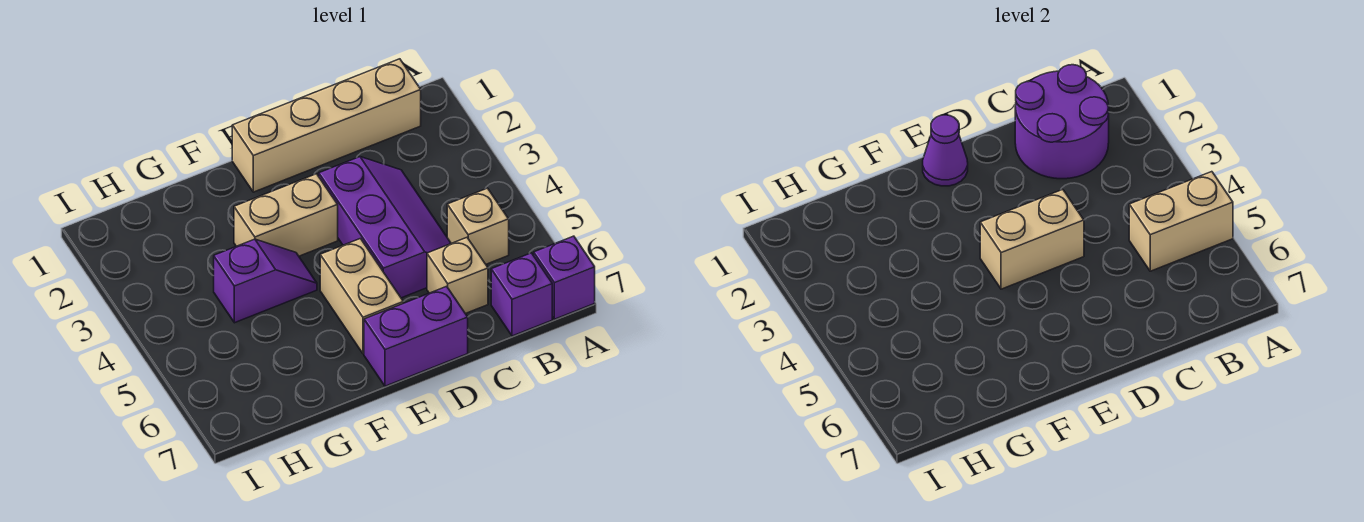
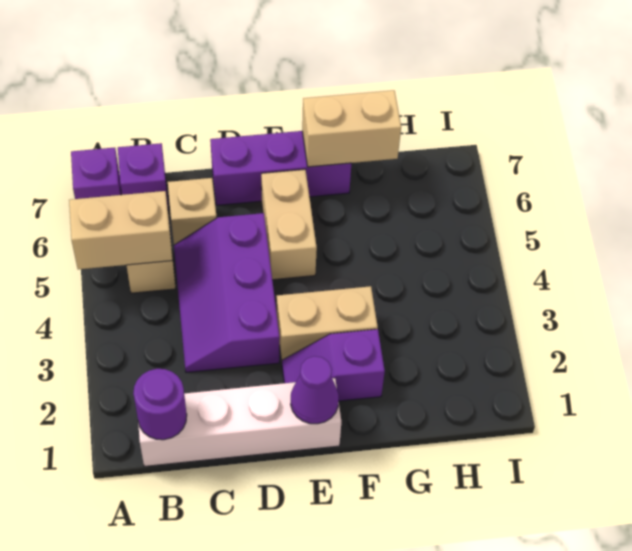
tan 1x4 brick [232,59,421,192] -> white 1x4 brick [138,378,341,467]
purple 2x2 round brick [1015,65,1109,179] -> purple 1x1 round brick [133,369,187,440]
tan 1x2 brick [980,189,1084,289] -> tan 1x2 brick moved to [302,90,401,167]
purple 1x2 brick [364,286,468,386] -> purple 1x3 brick [210,131,351,205]
purple 1x2 slope [214,239,317,323] -> purple 1x2 slope moved to [282,329,385,401]

